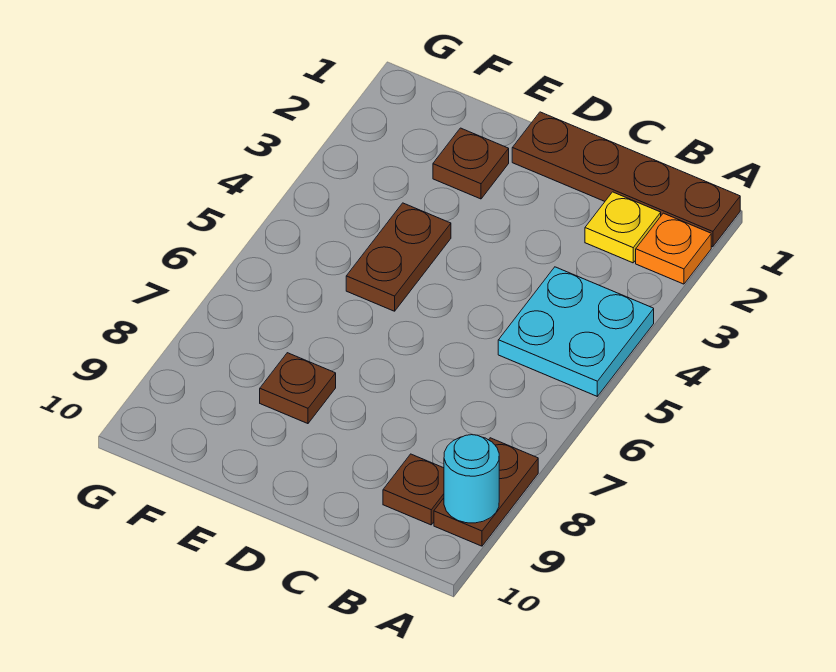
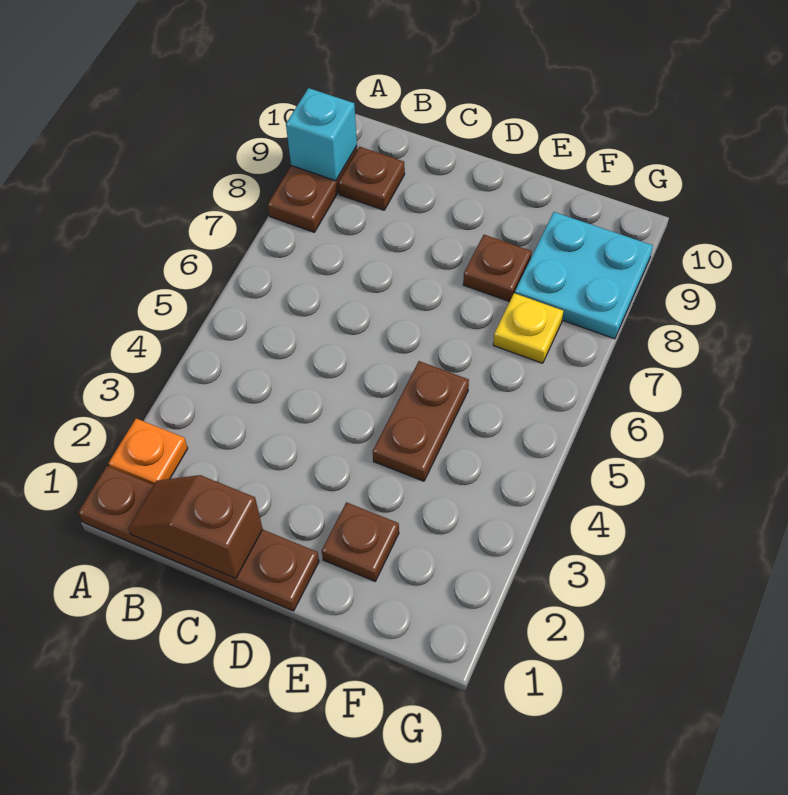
cyan 2x2 plate [498,267,654,396] -> cyan 2x2 plate moved to [515,212,653,339]
cyan 1x1 round brick [444,435,499,523] -> cyan 1x1 brick [286,88,357,181]
none -> brown 1x2 slope [128,475,263,578]
yellow 1x1 plate [585,192,661,263] -> yellow 1x1 plate moved to [493,293,563,363]

